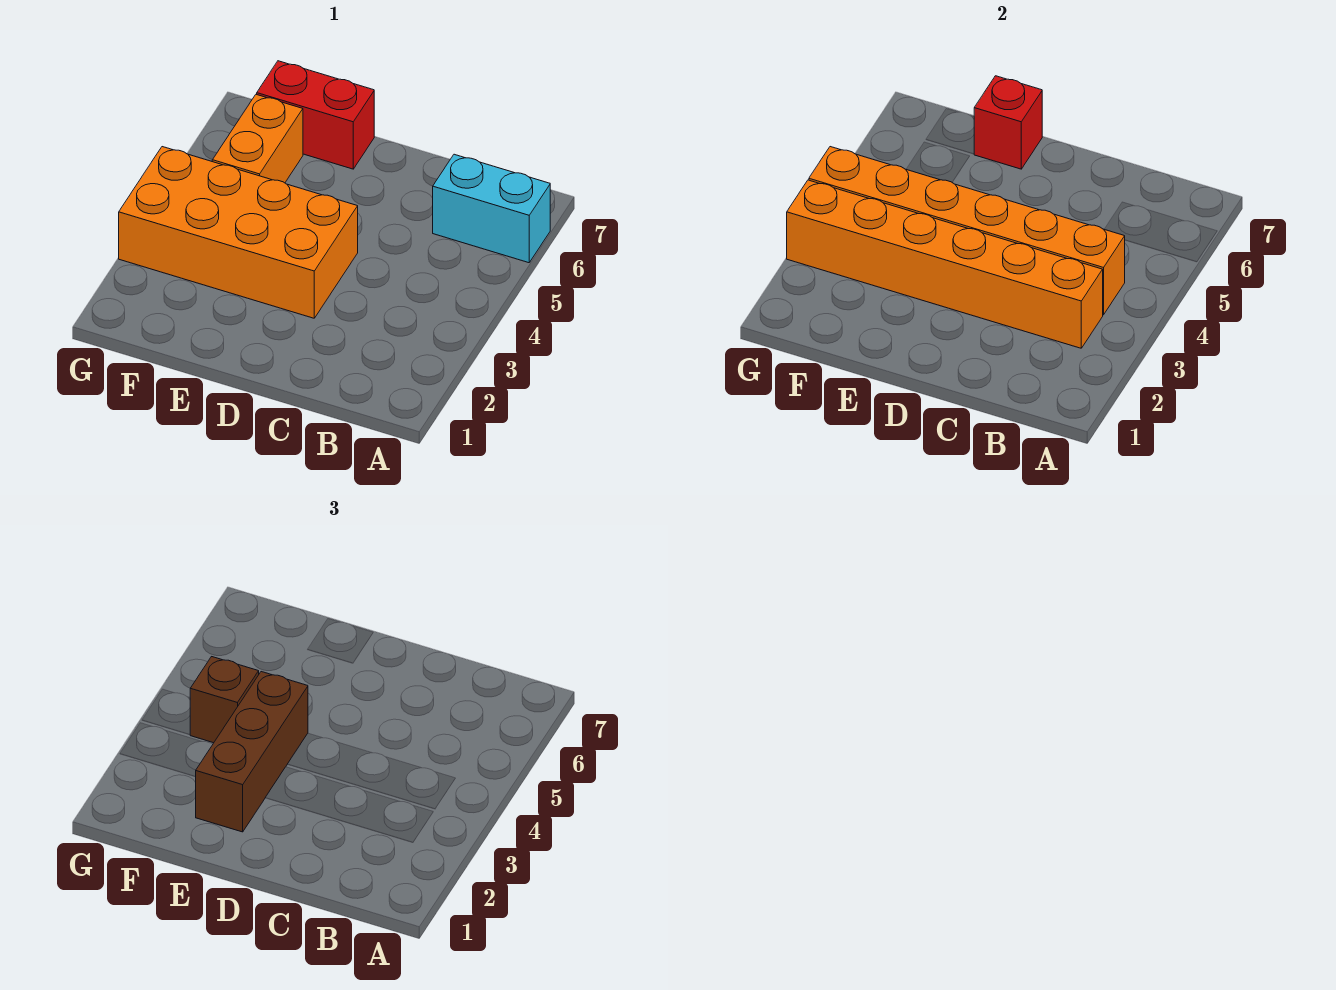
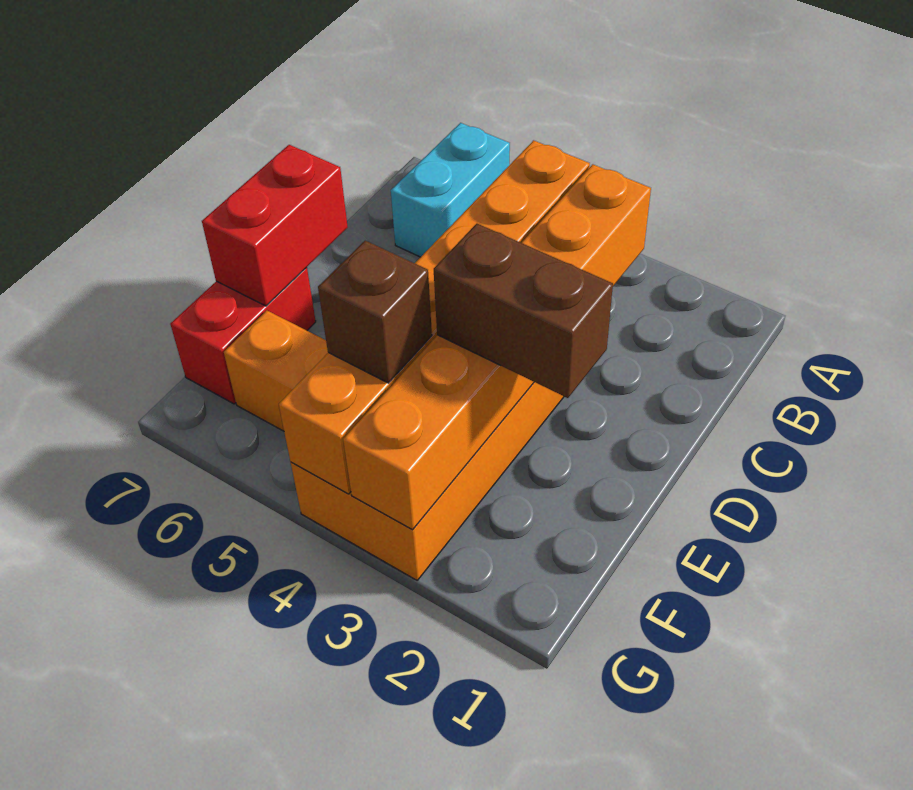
brown 1x3 brick [196,672,308,832] -> brown 1x2 brick [434,224,613,398]
red 1x1 brick [974,76,1042,169] -> red 1x2 brick [202,145,348,306]

